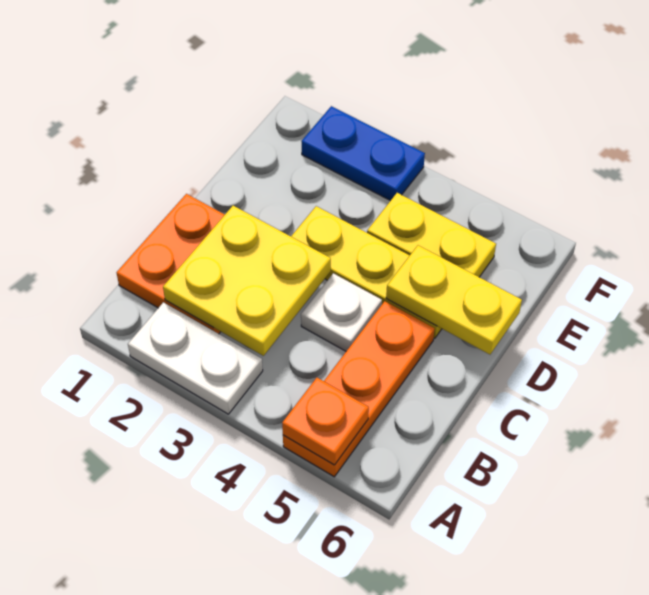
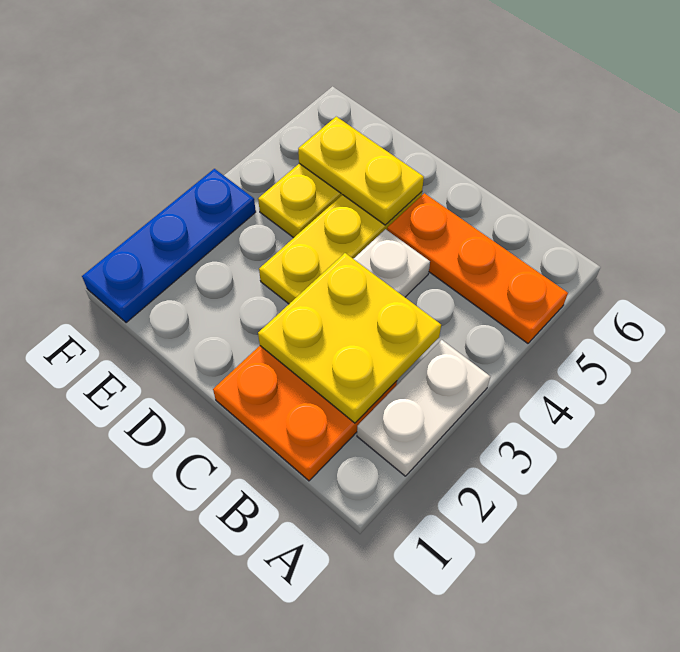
orange 1x1 plate [282,378,369,465] -> none
yellow 1x2 plate [386,245,522,354] -> yellow 1x2 plate turned to [298,117,424,225]
blue 1x2 plate [301,106,425,201] -> blue 1x3 plate [82,169,256,323]

